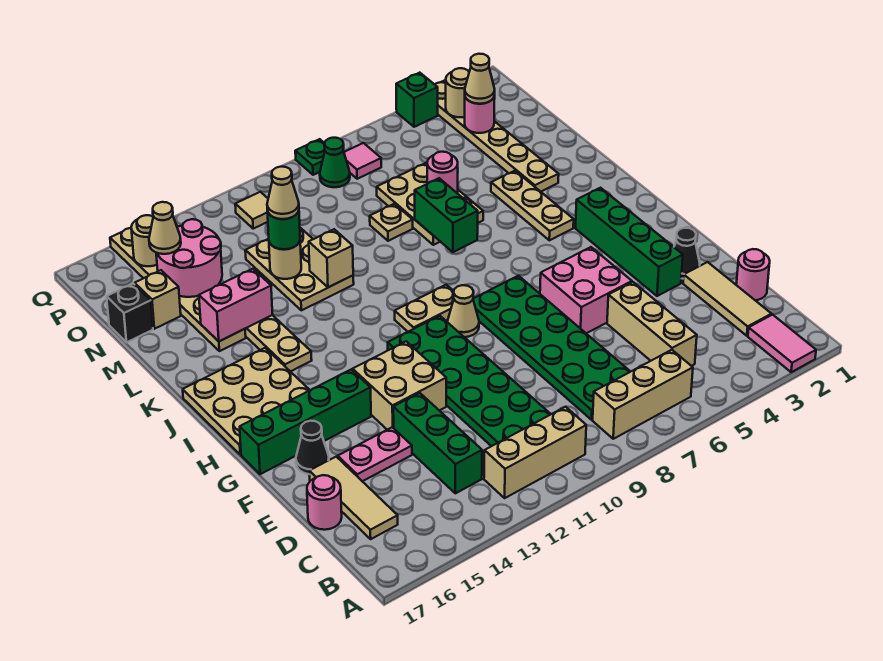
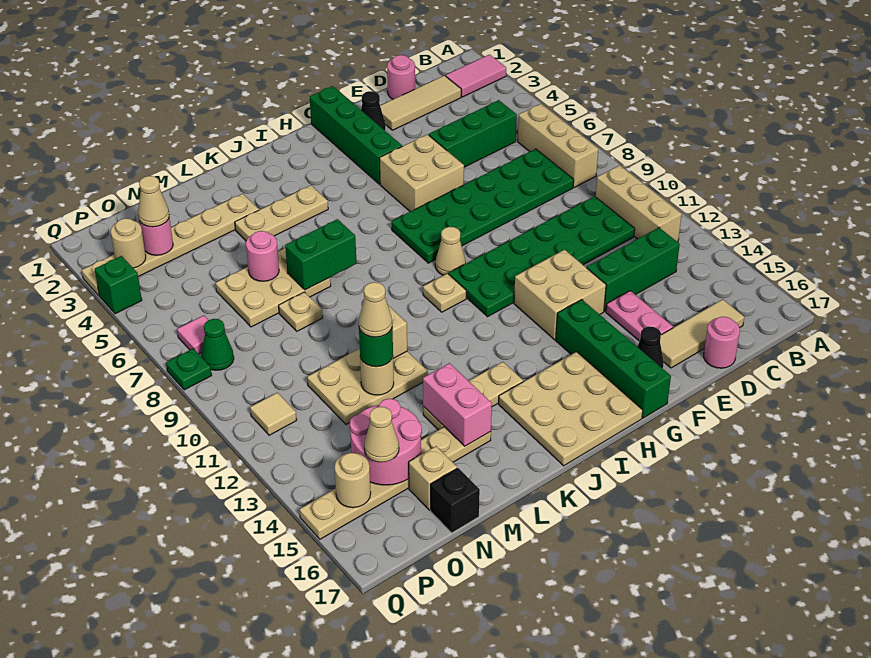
tan 1x3 brick [607,282,697,366] -> green 1x3 brick [429,100,517,167]
green 1x4 brick [576,188,683,296] -> green 1x4 brick turned to [310,86,402,184]
pink 2x2 brick [540,247,632,334] -> tan 2x2 brick [379,135,464,212]
tan 1x2 plate [395,285,454,332] -> tan 1x1 plate [423,274,466,312]

